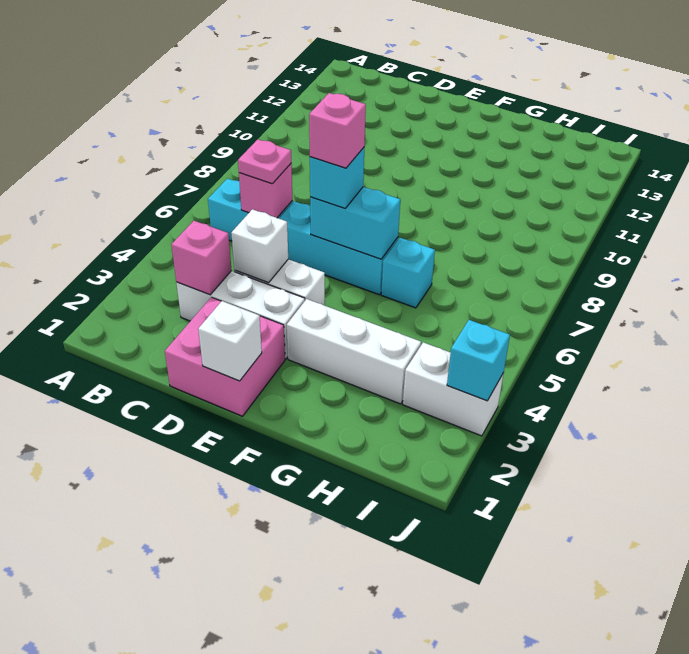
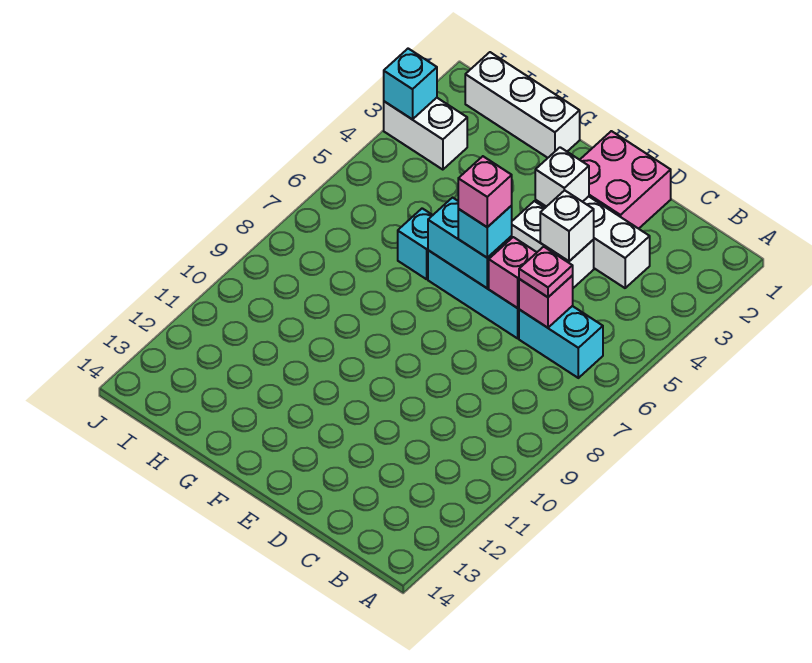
pink 1x1 brick [171,221,232,295] -> pink 1x1 brick moved to [489,237,537,308]
white 1x1 brick [198,301,262,381] -> white 1x1 brick moved to [535,147,589,207]
white 1x3 brick [287,299,421,404] -> white 1x3 brick moved to [465,52,580,158]

